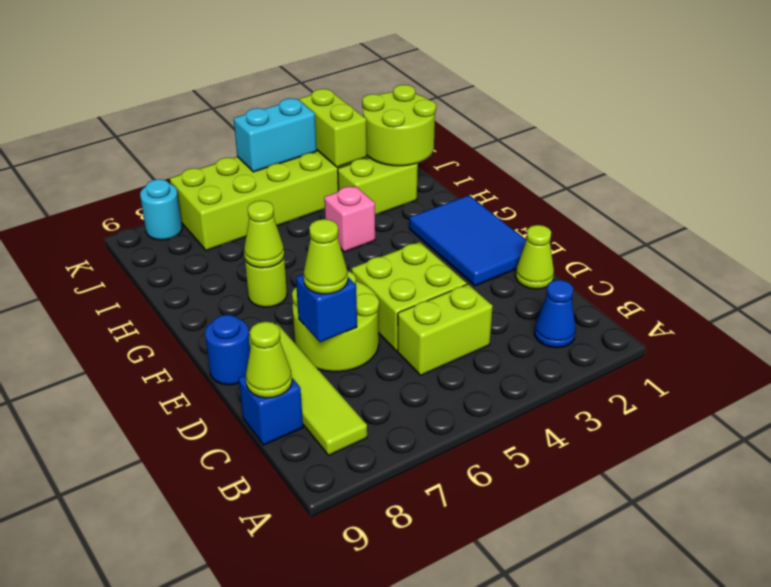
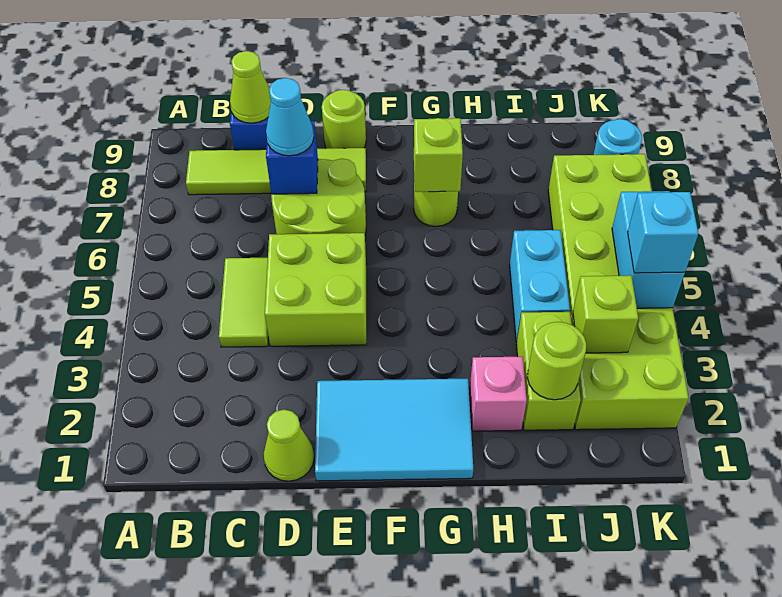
blue 1x1 cone [534,280,576,348] -> none
lime 1x2 brick [397,284,493,375] -> lime 1x2 tile [219,258,269,347]
lime 1x1 cone [304,219,348,294] -> cyan 1x1 cone [266,78,314,156]
blue 2x3 tile [409,195,526,286] -> cyan 2x3 tile [315,379,473,481]
blue 1x1 round brick [205,315,250,385] -> lime 1x1 round brick [322,90,366,148]
lime 1x1 cone [244,200,284,268] -> lime 1x1 brick [414,118,463,192]
pink 1x1 brick [324,186,375,252] -> pink 1x1 brick moved to [470,357,527,431]
lime 2x2 round brick [362,85,436,166] -> lime 1x1 round brick [527,322,586,400]
none -> cyan 1x2 brick [510,230,570,342]
lime 1x2 brick [299,89,367,167] -> lime 1x1 brick [573,275,638,353]
none -> cyan 1x1 brick [628,192,698,273]

